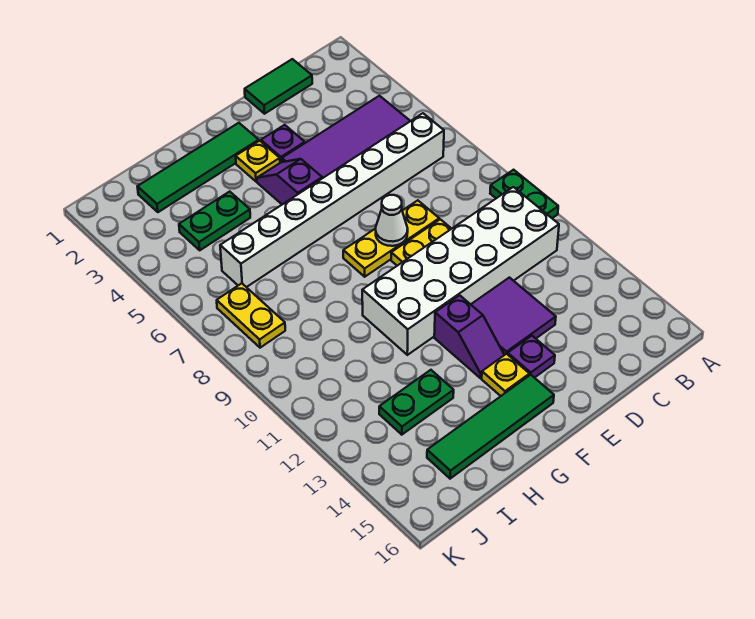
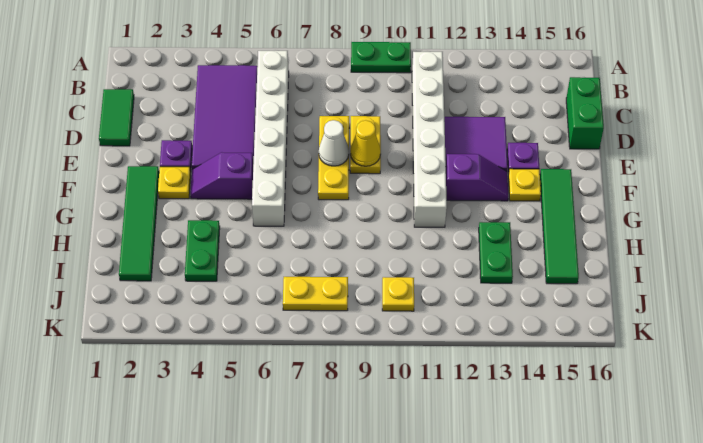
white 1x8 brick [220,113,444,287] -> white 1x6 brick [252,51,289,226]
white 2x6 brick [362,187,559,355] -> white 1x6 brick [412,52,447,227]
none -> green 1x2 brick [566,77,604,149]
none -> yellow 1x1 cone [350,120,381,166]
none -> yellow 1x1 plate [382,277,414,311]

